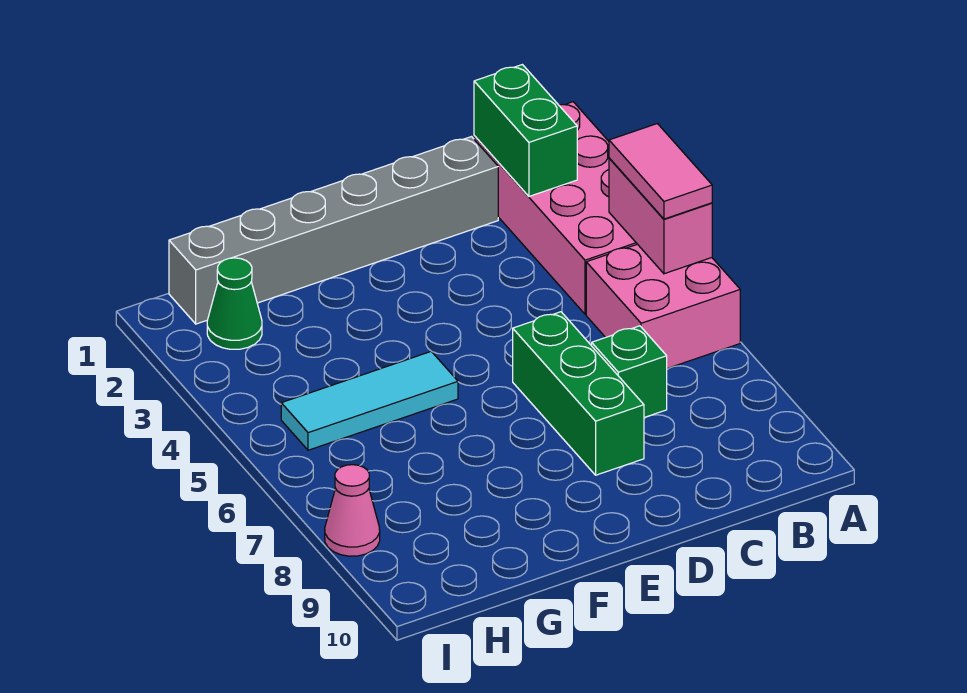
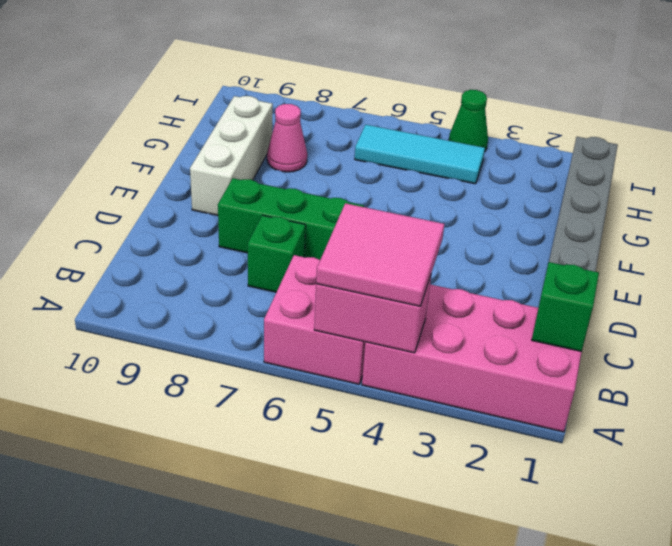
pink 1x2 tile [609,124,712,219] -> pink 2x2 tile [316,203,444,306]
green 1x2 brick [474,65,577,196] -> green 1x1 brick [532,262,599,351]
none -> white 1x3 brick [190,96,273,215]
cyan 1x3 tile [281,351,458,450] -> cyan 1x3 tile turned to [355,125,485,184]
green 1x1 cone [207,258,262,349] -> green 1x1 cone moved to [449,90,488,152]
pink 1x1 cone [325,465,380,556] -> pink 1x1 cone moved to [267,104,307,172]

